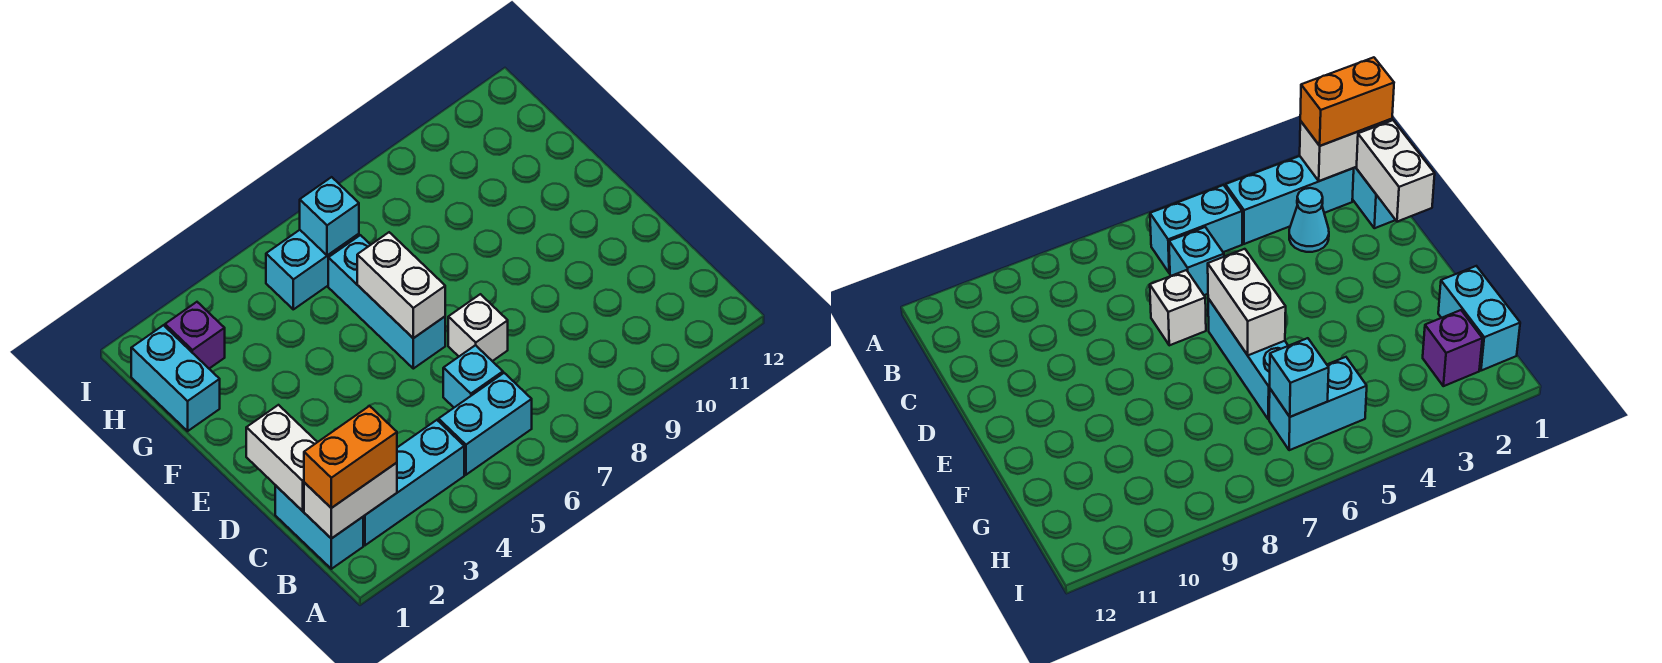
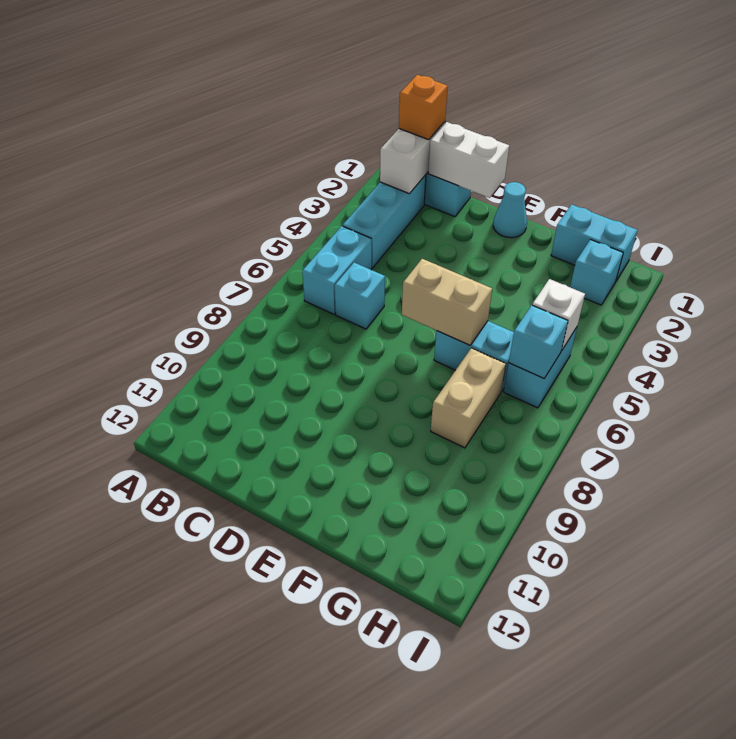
orange 1x2 brick [304,406,397,508] -> orange 1x1 brick [399,75,448,140]
cyan 1x1 cone [1289,188,1329,252] -> cyan 1x1 cone moved to [493,182,527,238]
white 1x1 brick [448,294,508,361] -> white 1x1 brick moved to [532,279,585,351]
cyan 1x3 brick [328,235,445,369] -> cyan 1x2 brick [434,321,514,391]
white 1x2 brick [357,232,445,338] -> tan 1x2 brick [402,259,492,345]
none -> tan 1x2 brick [431,348,506,448]
purple 1x1 brick [165,302,225,368] -> cyan 1x1 brick [570,240,623,305]

